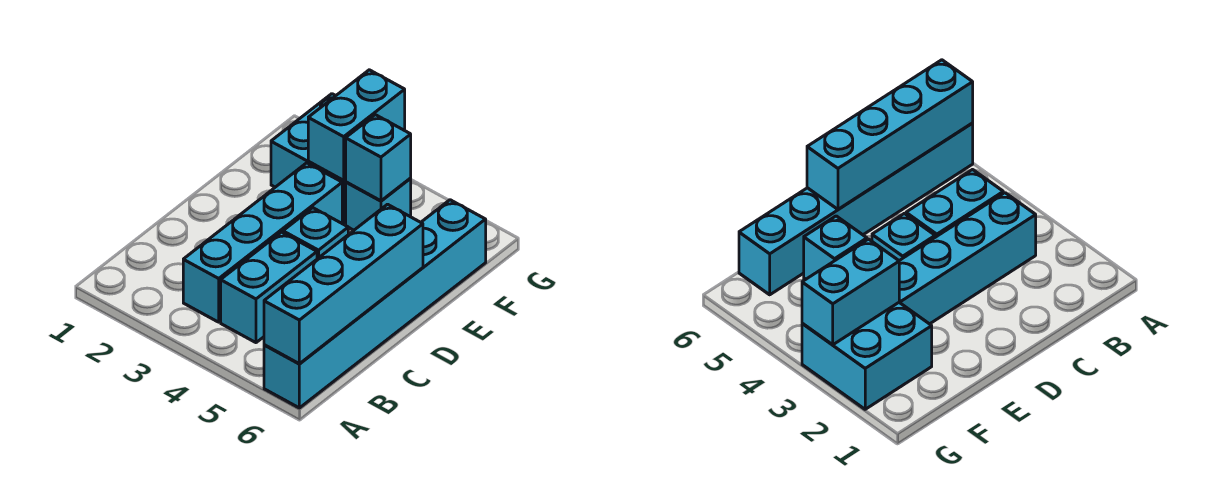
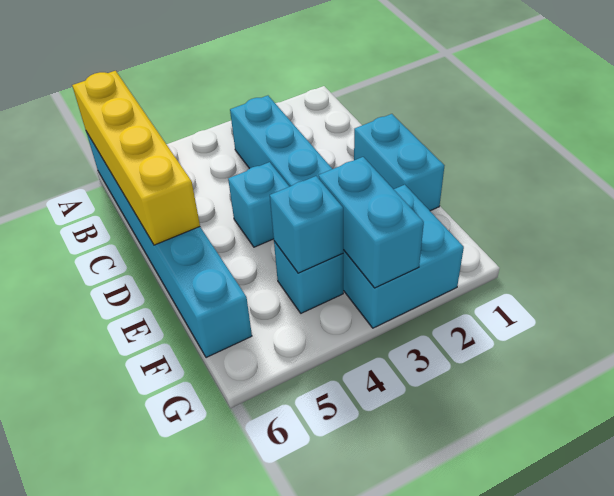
cyan 1x4 brick [264,204,423,364] -> yellow 1x4 brick [72,71,200,245]
cyan 1x2 brick [221,232,317,343] -> cyan 1x2 brick moved to [354,114,444,211]

